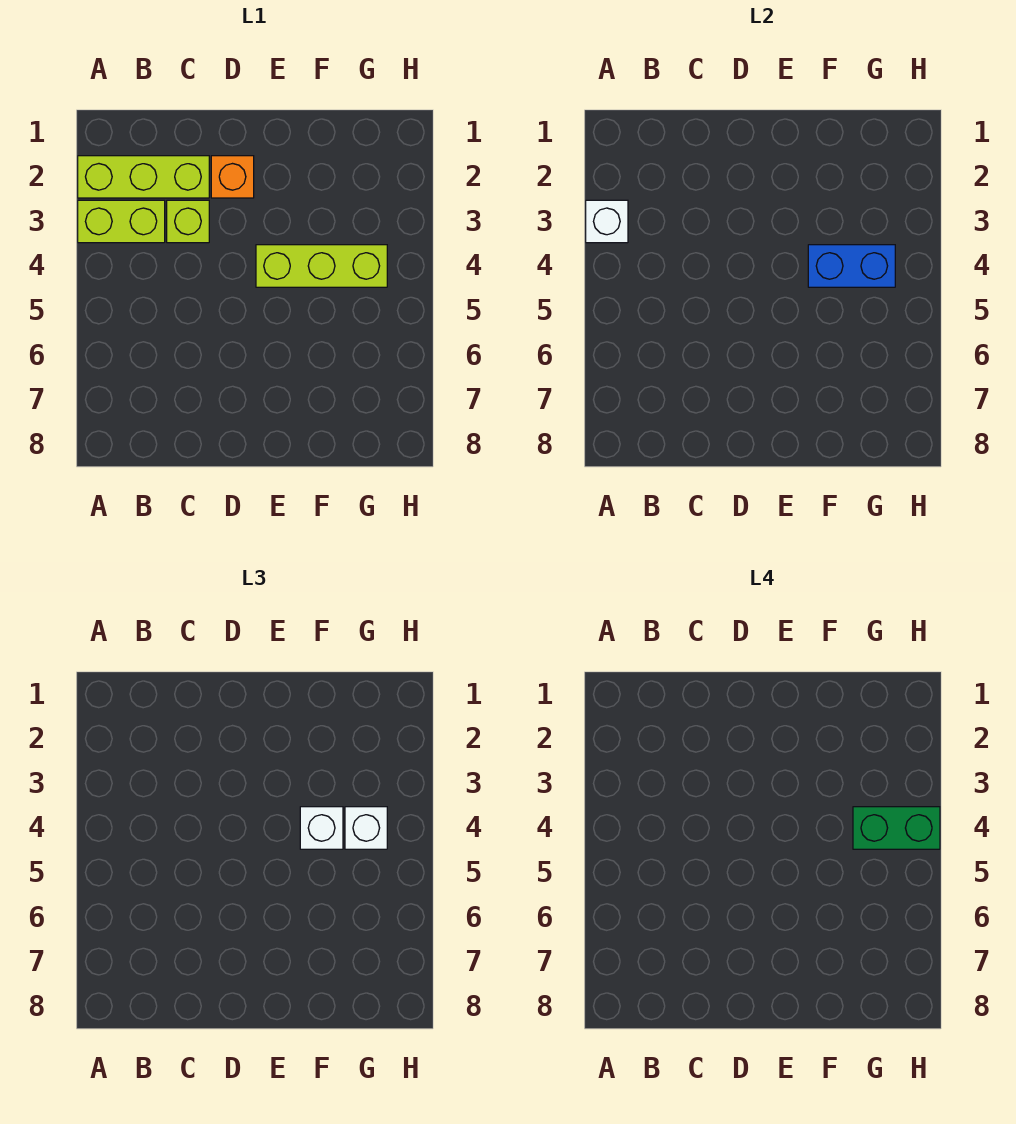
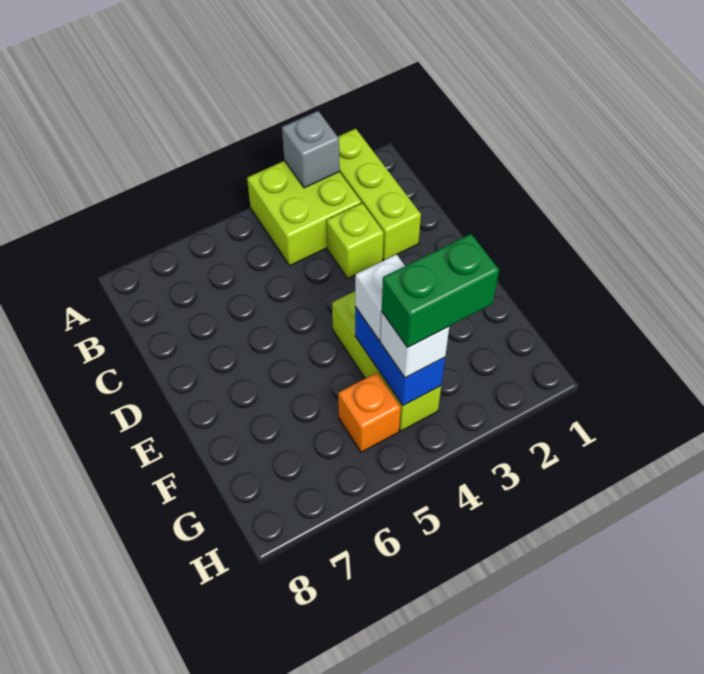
lime 1x2 brick [78,200,165,243] -> lime 2x2 brick [247,161,361,266]
white 1x1 brick [586,200,628,243] -> grey 1x1 brick [282,111,340,188]
orange 1x1 brick [211,156,254,198] -> orange 1x1 brick moved to [338,373,401,452]
green 1x2 brick [853,807,940,849] -> green 1x2 brick turned to [382,234,499,348]

